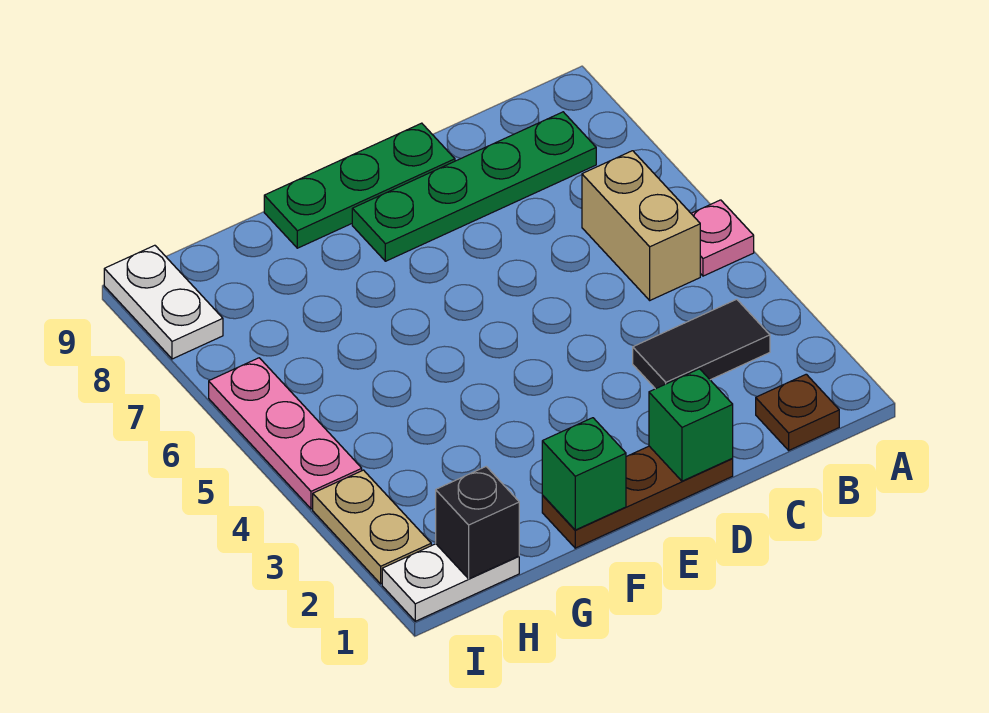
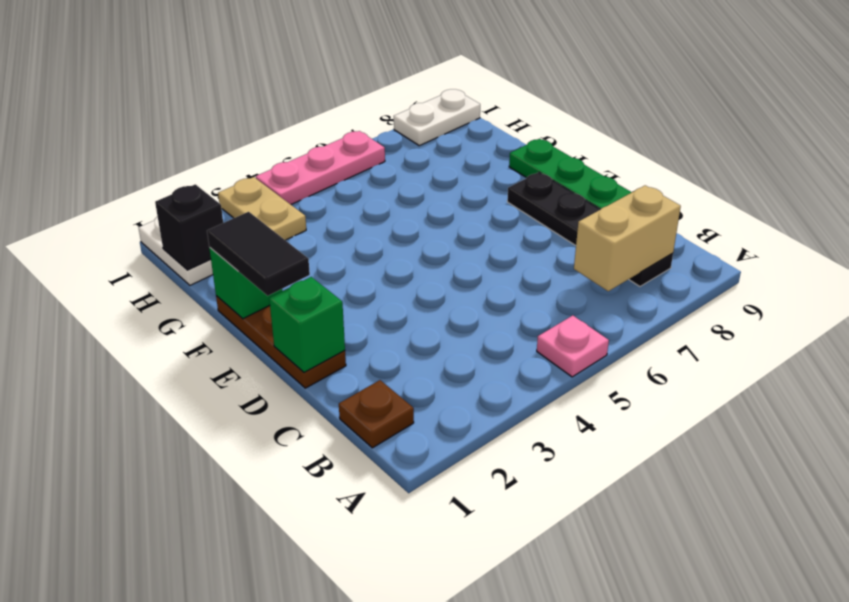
black 1x2 tile [633,299,770,389] -> black 1x2 tile moved to [207,212,310,296]
tan 1x2 brick [582,151,700,300] -> tan 1x2 brick moved to [574,185,681,291]
green 1x4 plate [352,112,596,261] -> black 1x4 plate [507,172,673,286]
tan 1x2 plate [313,470,431,584] -> tan 1x2 plate turned to [218,177,306,240]

